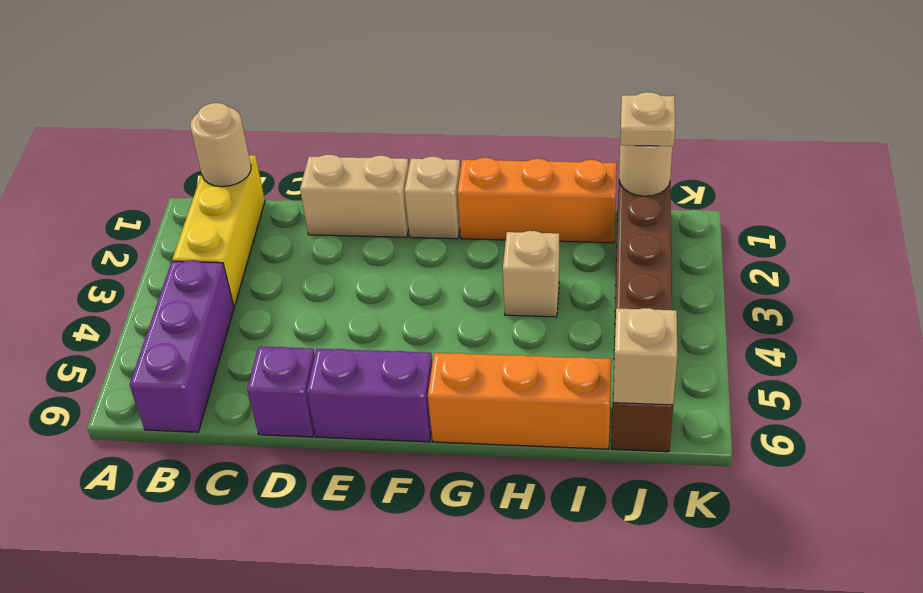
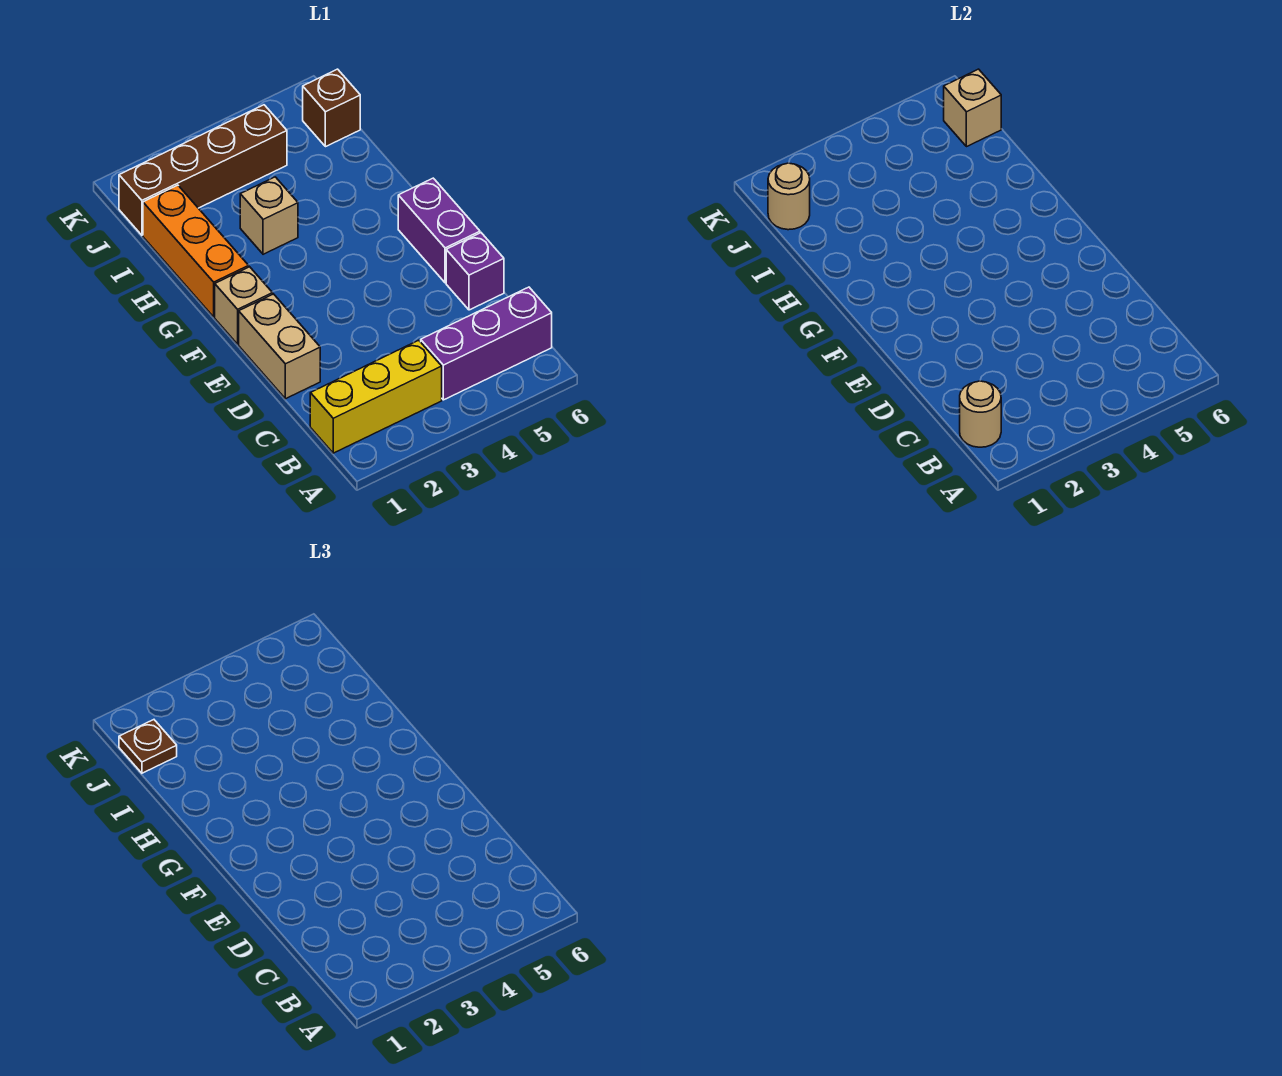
orange 1x3 brick [428,353,611,449] -> none
tan 1x1 plate [620,92,675,146] -> brown 1x1 plate [119,720,177,773]

